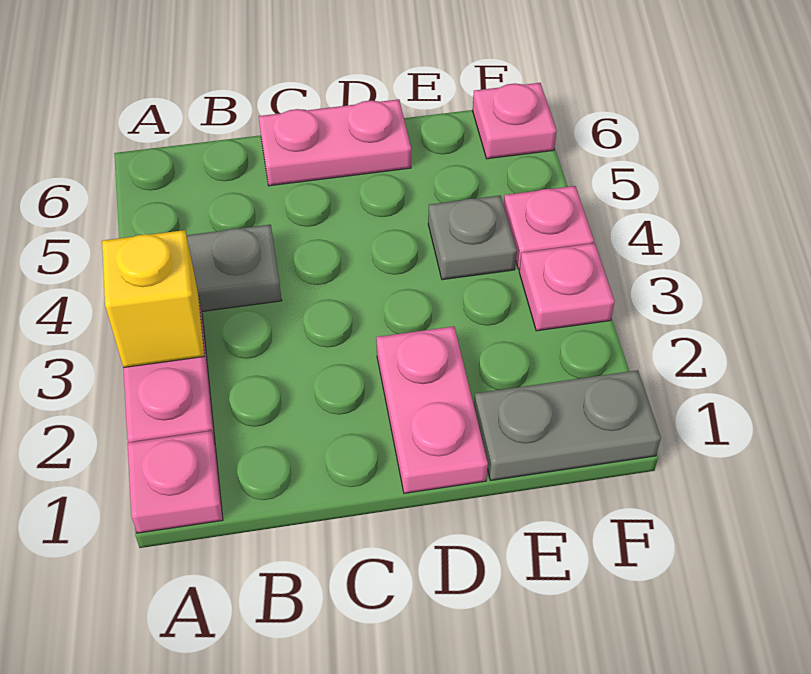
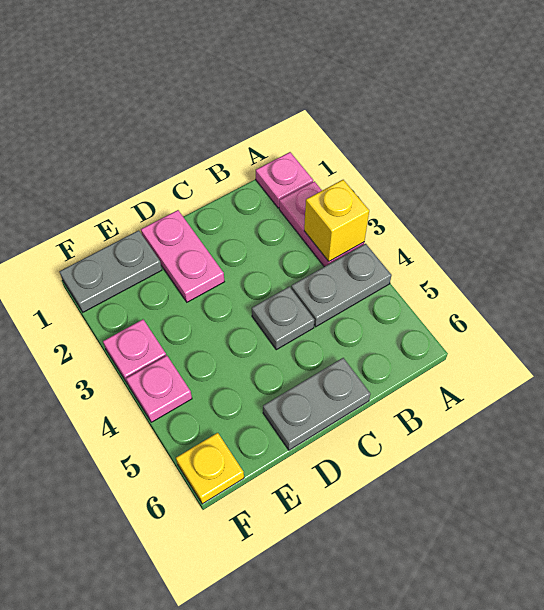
pink 1x2 plate [259,99,411,186] -> grey 1x2 plate [263,358,370,450]
grey 1x1 plate [428,195,517,280] -> grey 1x1 plate moved to [252,287,314,350]
pink 1x1 plate [473,83,557,159] -> yellow 1x1 plate [176,433,244,504]

